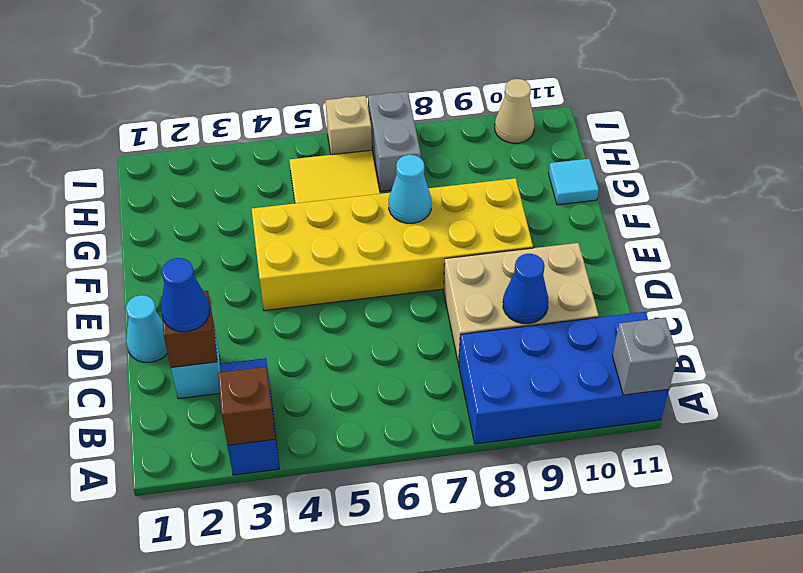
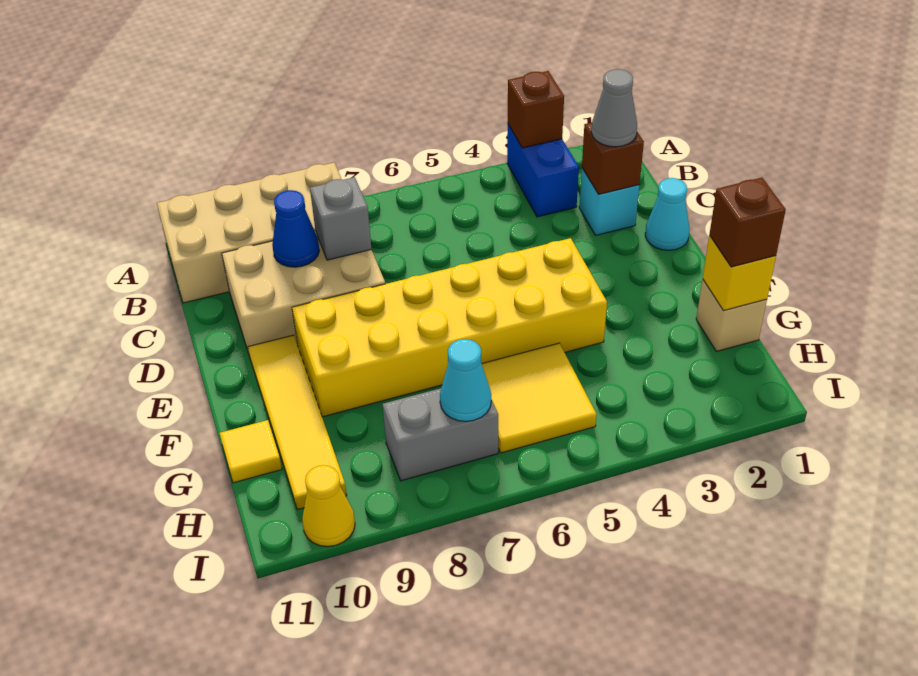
blue 2x4 brick [458,312,669,444] -> tan 2x4 brick [157,163,341,303]
grey 1x1 brick [613,318,678,395] -> grey 1x1 brick moved to [310,177,372,260]
blue 1x1 cone [161,258,210,332] -> grey 1x1 cone [591,69,637,147]
none -> yellow 1x4 tile [248,335,347,510]
cyan 1x1 cone [389,155,432,223] -> cyan 1x1 cone moved to [440,339,491,421]
none -> yellow 1x1 brick [703,236,776,310]
none -> brown 1x1 brick [709,178,786,267]
cyan 1x1 tile [549,159,599,205] -> yellow 1x1 tile [220,420,282,483]
grey 1x2 brick [368,91,421,191] -> grey 1x2 brick turned to [383,388,498,481]
tan 1x1 brick [326,96,372,155] -> tan 1x1 brick moved to [696,279,767,351]
tan 1x1 cone [495,79,534,143] -> yellow 1x1 cone [302,465,355,547]

